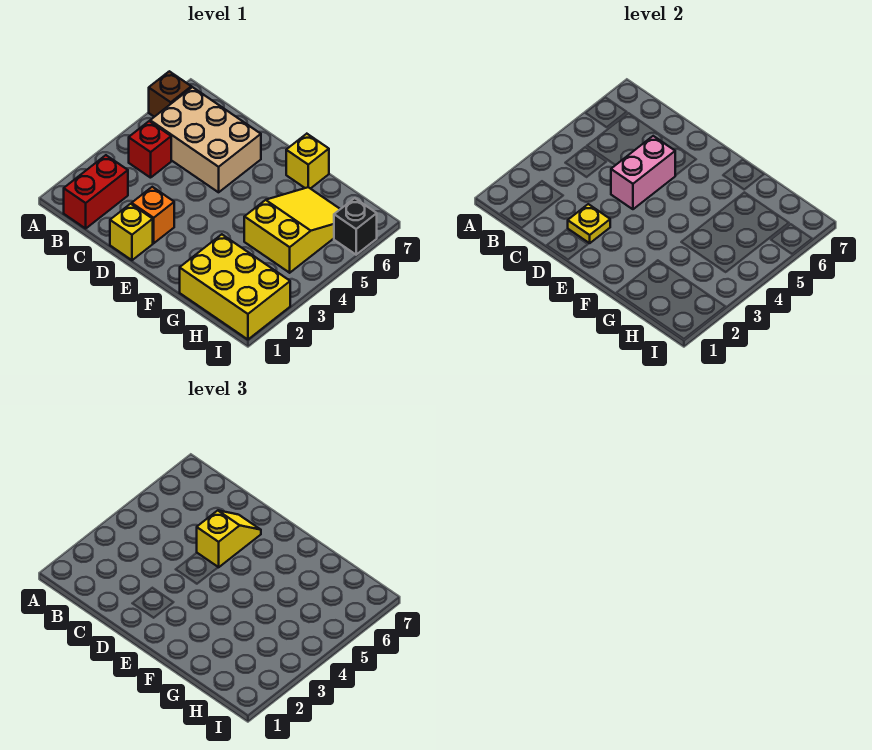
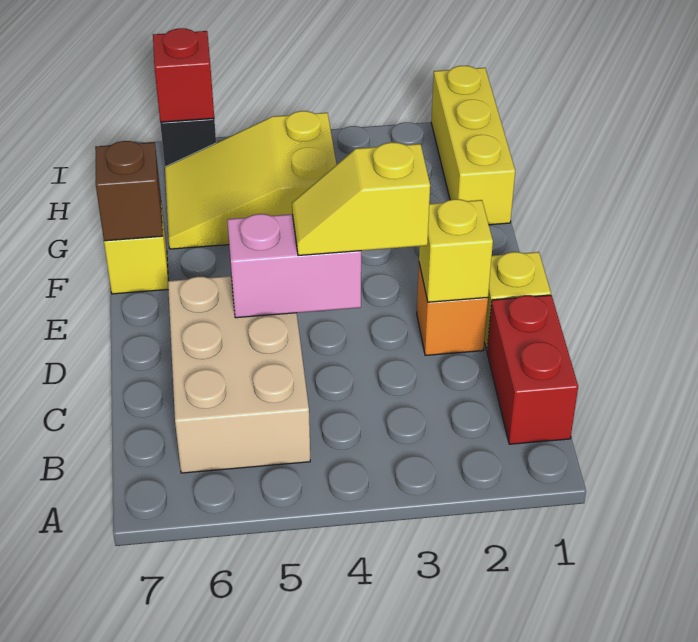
brown 1x1 brick [149,71,191,117] -> brown 1x1 brick moved to [95,141,163,241]
red 1x2 brick [64,155,128,228] -> red 1x2 brick turned to [487,295,578,444]
red 1x1 brick [129,121,171,178] -> red 1x1 brick moved to [153,28,214,122]
yellow 1x1 plate [568,204,610,243] -> yellow 1x1 brick [419,199,493,302]
yellow 1x2 slope [197,510,261,567] -> yellow 1x2 slope moved to [292,142,430,256]
yellow 2x3 brick [180,234,290,339] -> yellow 1x3 brick [431,66,515,225]

